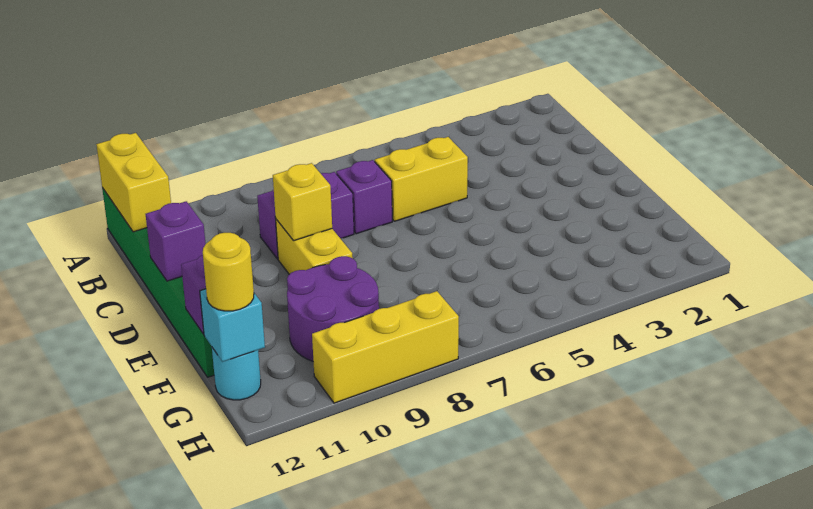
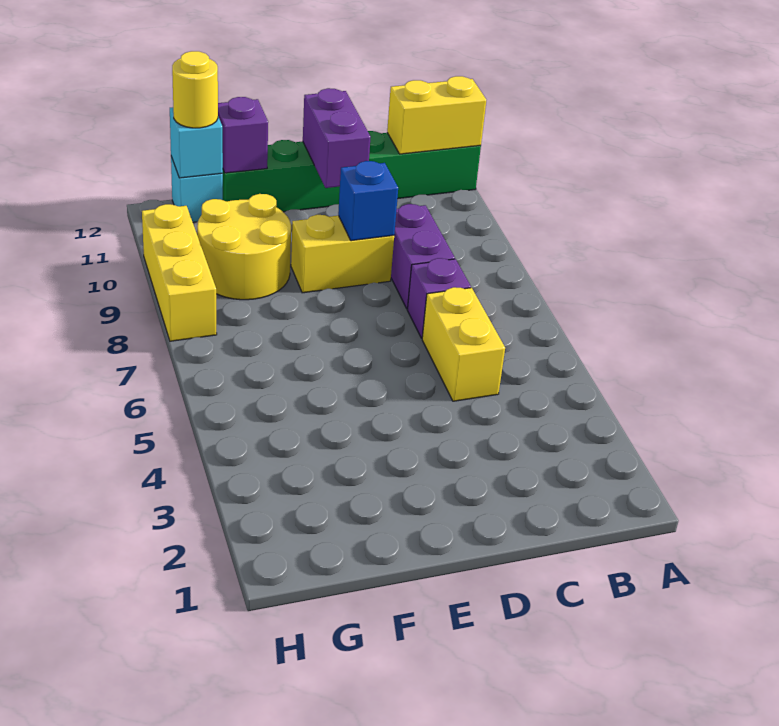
yellow 1x1 brick [273,163,332,241] -> blue 1x1 brick [338,161,398,241]
purple 1x1 brick [146,201,206,281] -> purple 1x2 brick [303,88,371,188]
purple 2x2 round brick [287,256,379,361] -> yellow 2x2 round brick [197,194,291,300]
cyan 1x1 round brick [212,348,261,400] -> cyan 1x1 brick [171,157,223,222]

